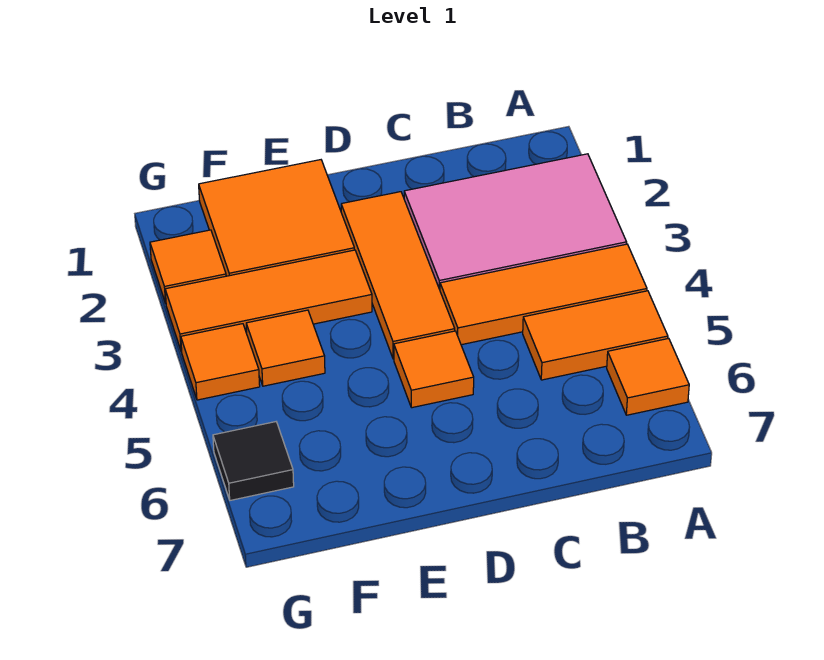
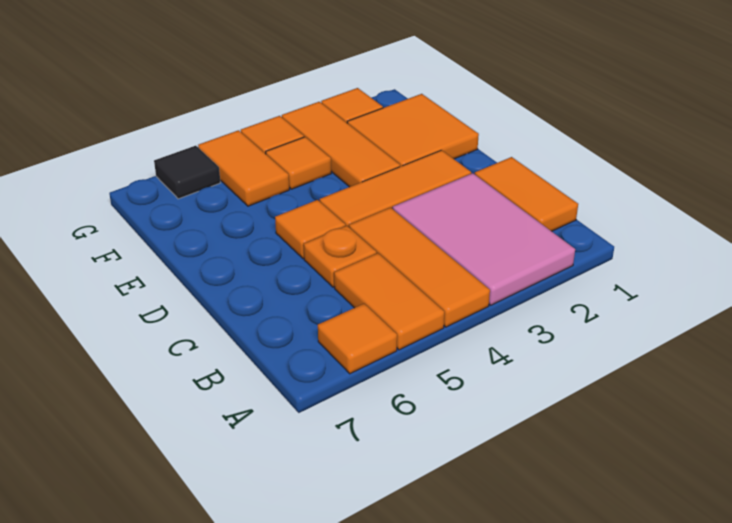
none -> orange 1x2 tile [475,157,578,231]
none -> orange 1x1 plate [304,226,377,287]
none -> orange 1x2 tile [198,130,289,206]

